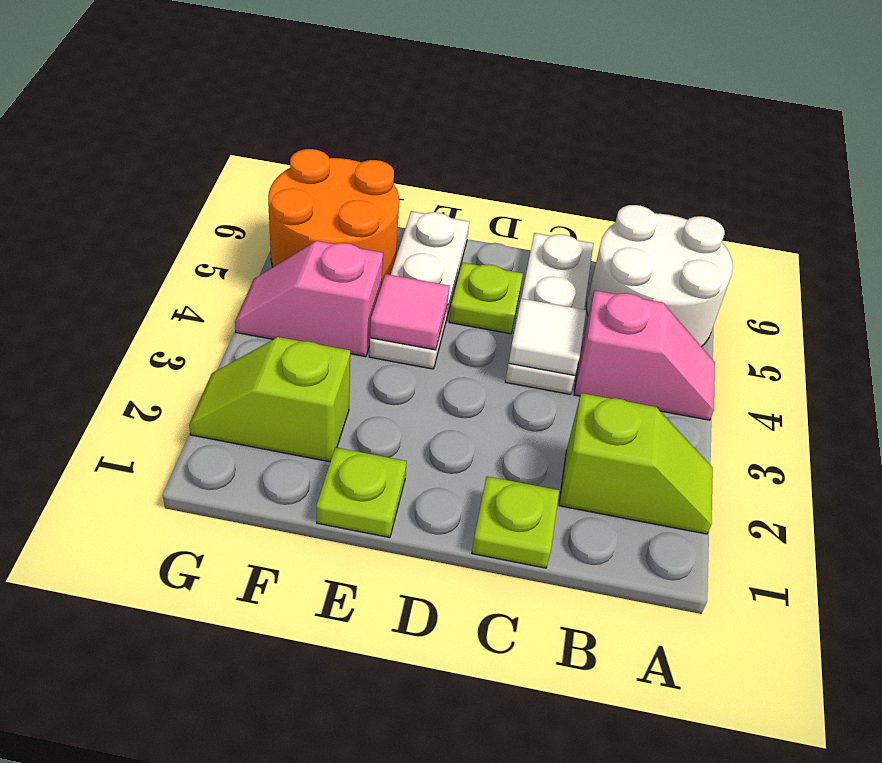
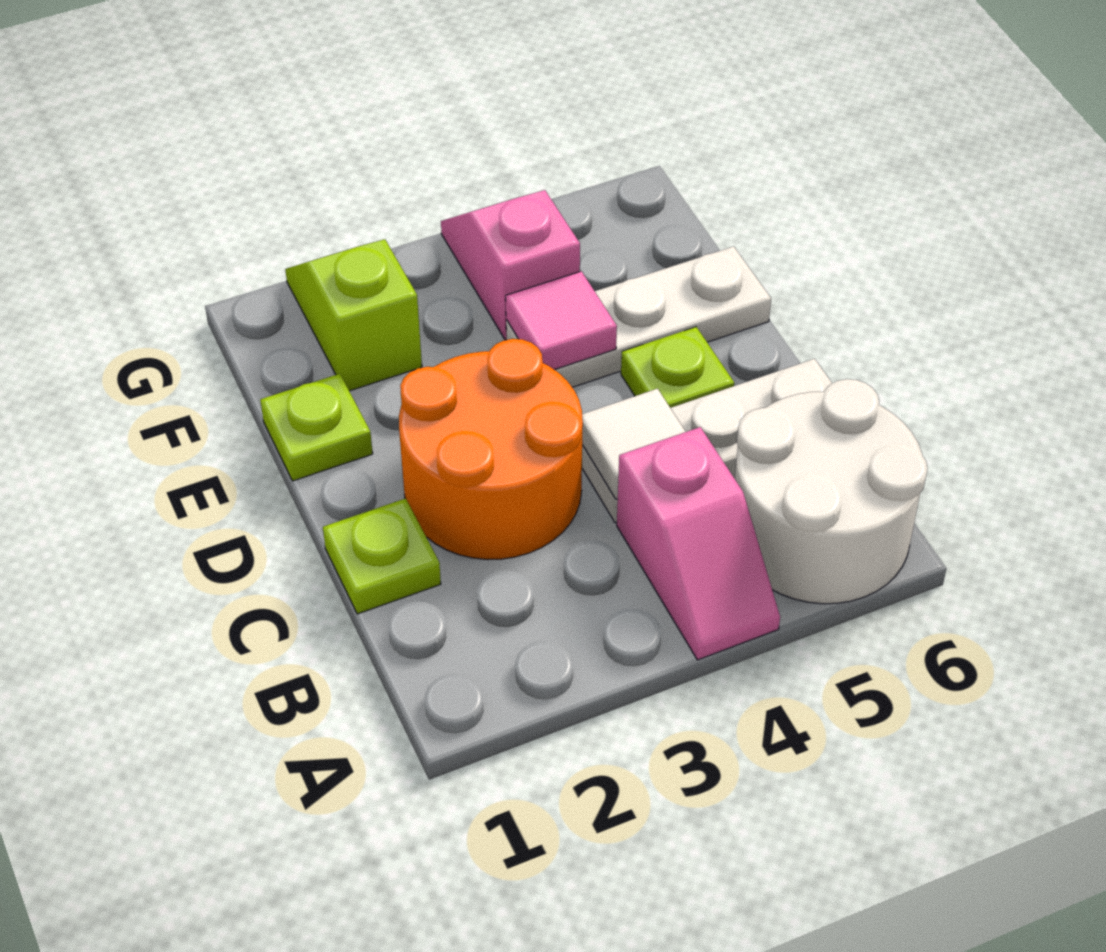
lime 1x2 slope [559,393,713,534] -> none
orange 2x2 round brick [268,149,399,283] -> orange 2x2 round brick moved to [399,339,583,560]

